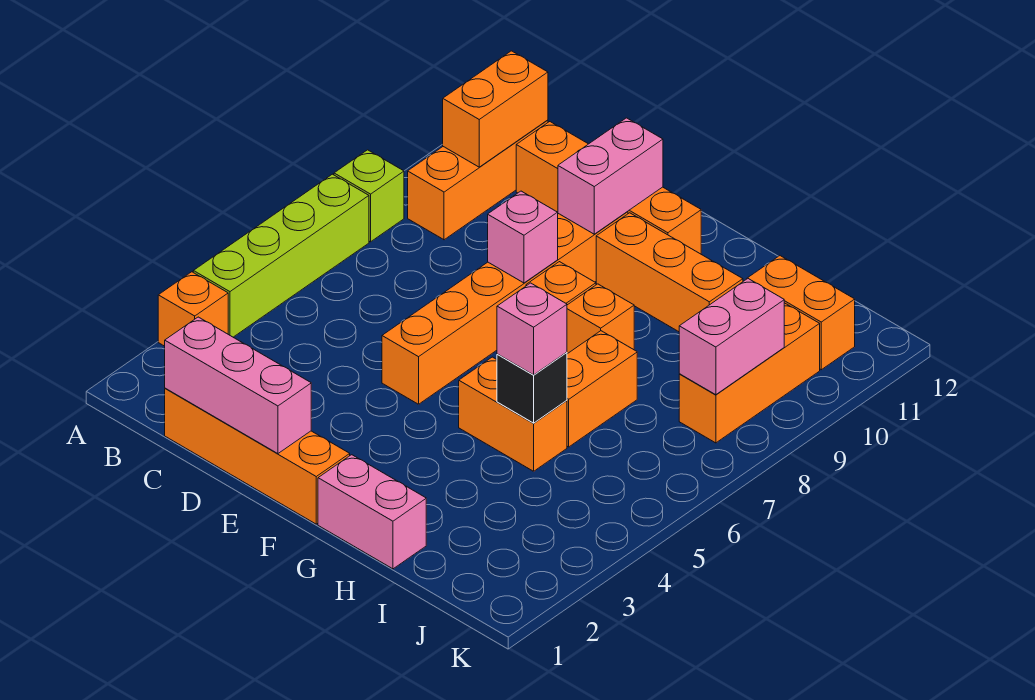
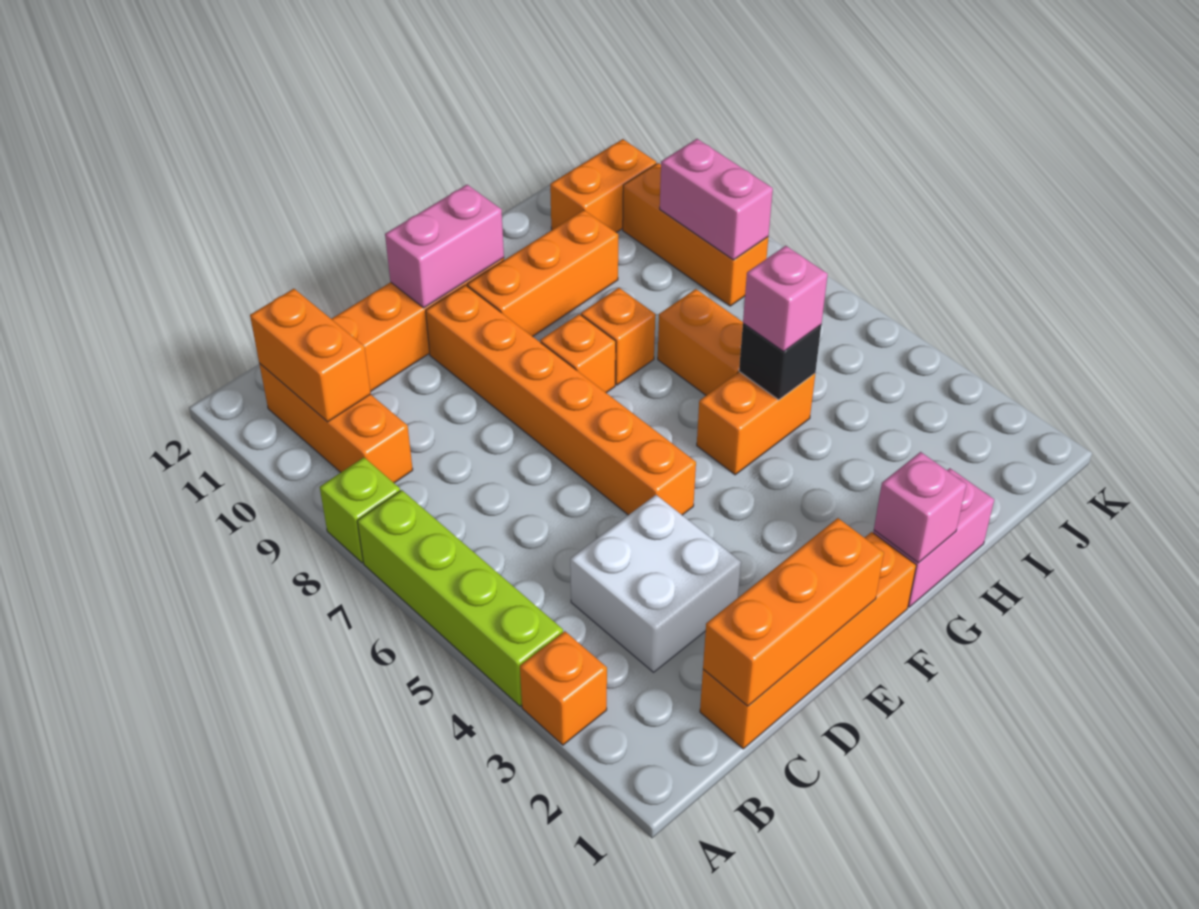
pink 1x3 brick [165,317,311,454] -> orange 1x3 brick [703,518,884,706]
none -> white 2x2 brick [570,495,741,672]
pink 1x1 brick [488,191,558,283] -> pink 1x1 brick moved to [874,452,966,563]
pink 1x2 brick [558,118,663,234] -> pink 1x2 brick turned to [385,185,504,308]

